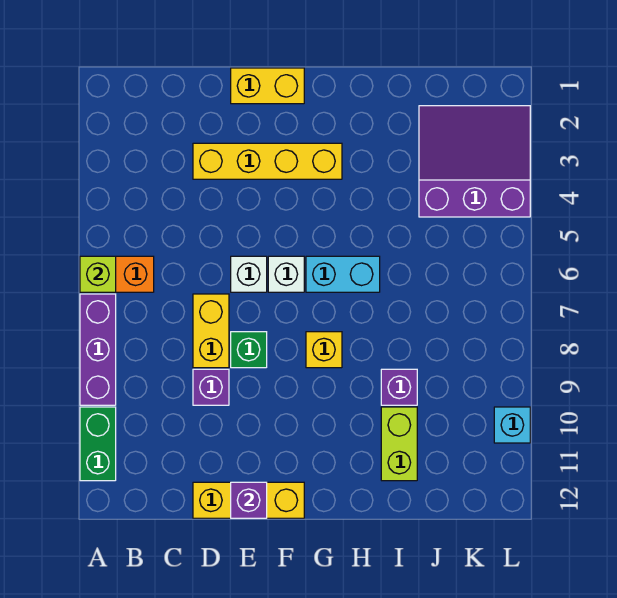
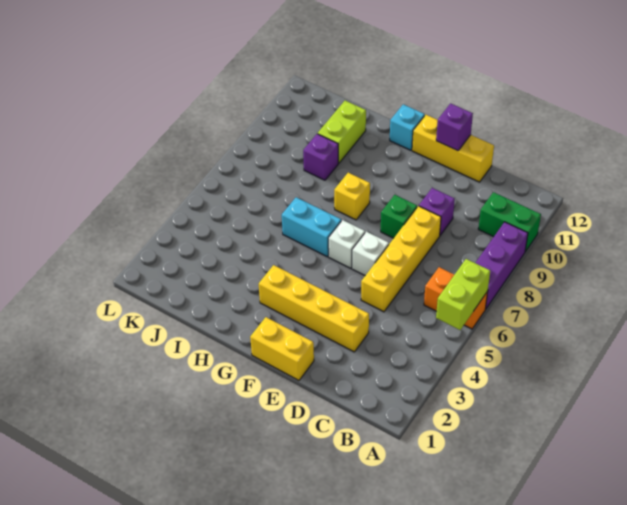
lime 1x1 brick [80,256,116,292] -> lime 1x2 brick [436,259,490,330]
green 1x2 brick [80,407,116,481] -> green 1x2 brick turned to [478,192,541,252]
yellow 1x2 brick [193,294,229,368] -> yellow 1x4 brick [361,206,441,312]
purple 3x3 slope [419,106,530,217] -> none
cyan 1x1 brick [494,407,530,443] -> cyan 1x1 brick moved to [390,104,425,150]

